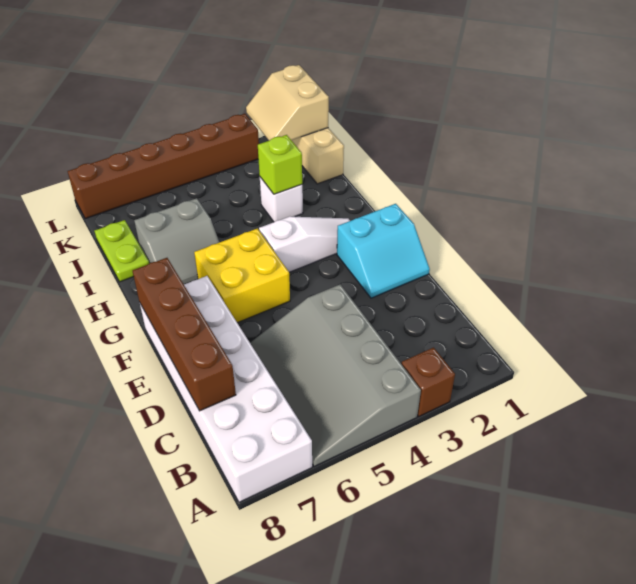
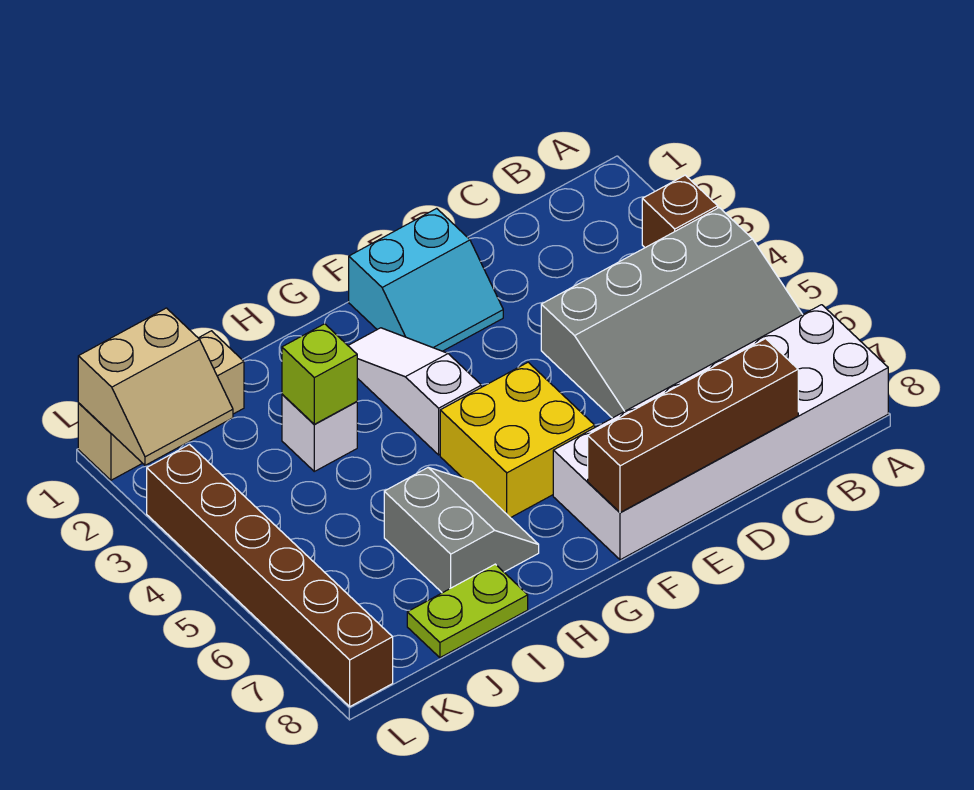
cyan 2x2 slope [337,204,430,298] -> cyan 2x2 slope turned to [349,208,503,351]

